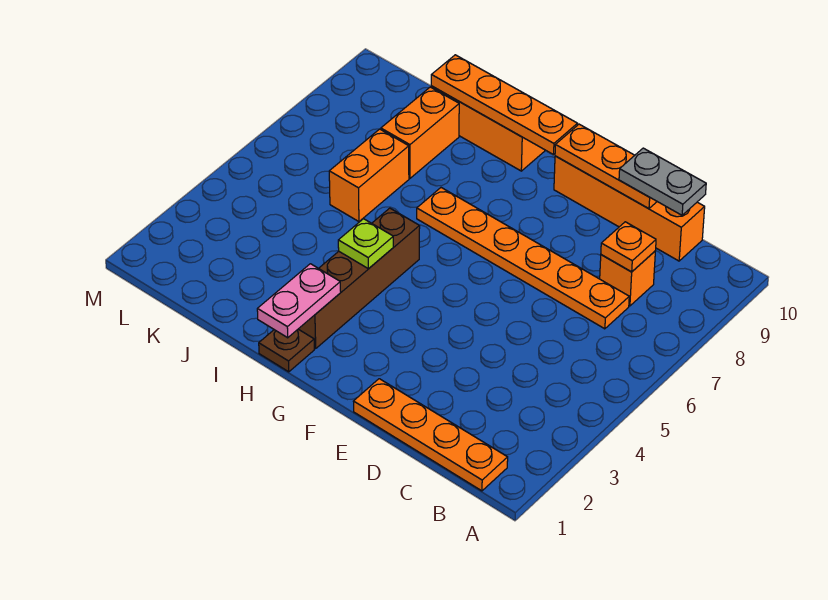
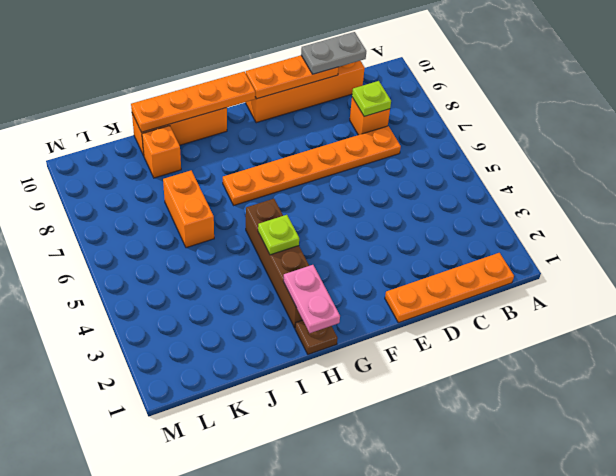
orange 1x1 plate [601,222,656,272] -> lime 1x1 plate [352,81,391,117]
orange 1x2 brick [381,87,459,178] -> orange 1x1 brick [142,126,181,178]

